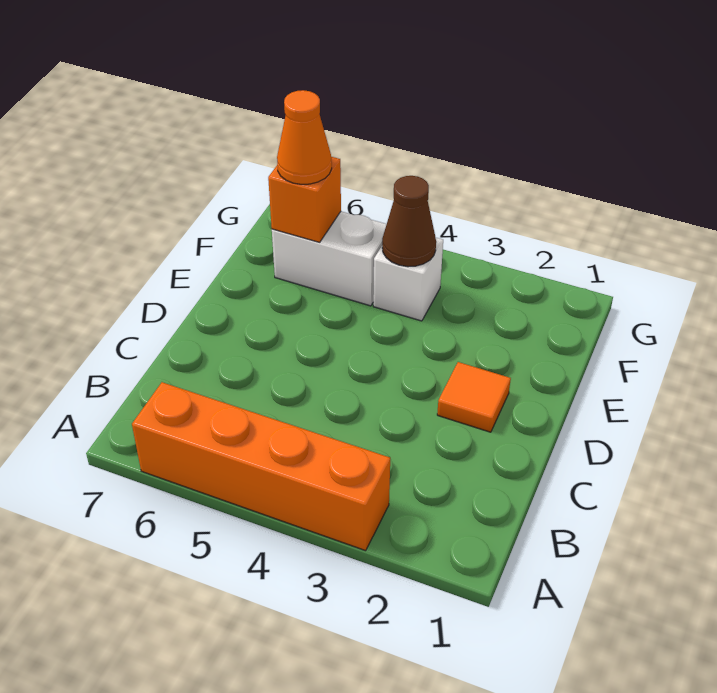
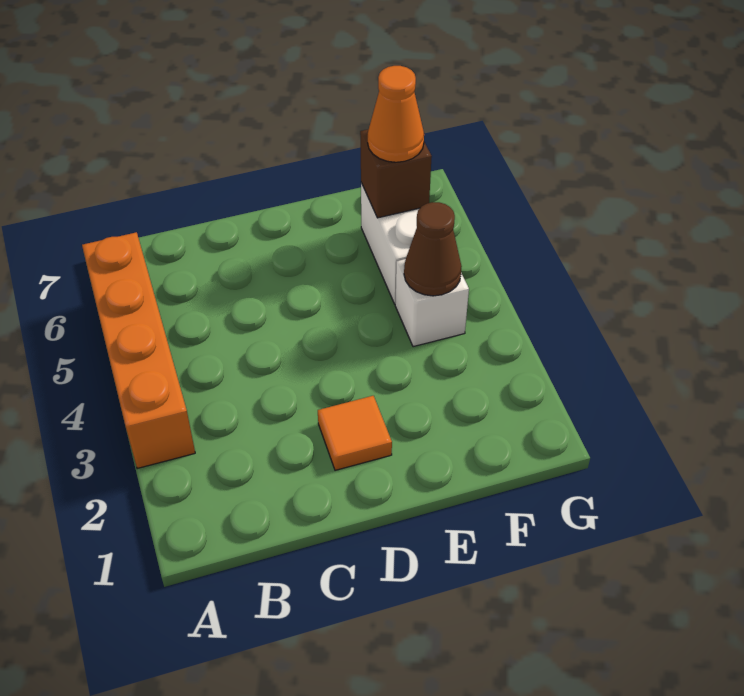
orange 1x1 brick [268,157,341,242] -> brown 1x1 brick [360,129,432,218]

